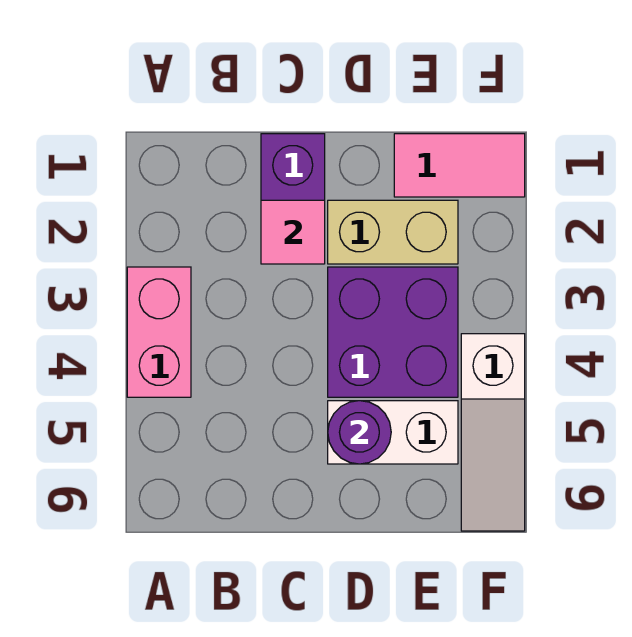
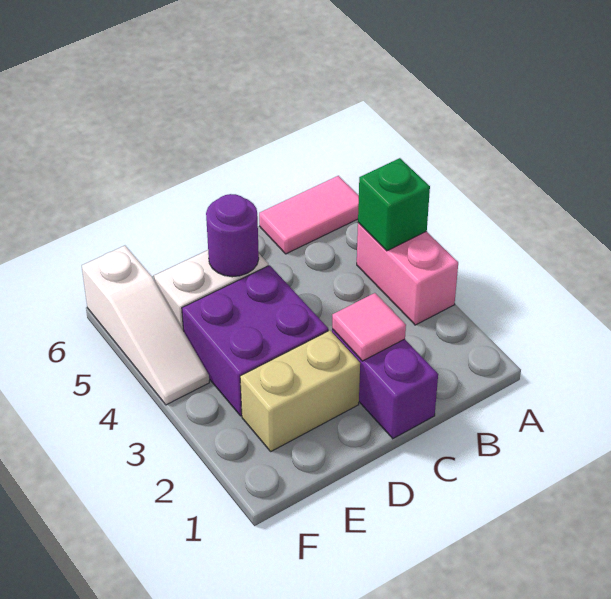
none -> green 1x1 brick [358,158,430,251]
pink 1x2 tile [394,134,525,197] -> pink 1x2 tile moved to [259,176,359,254]
white 1x3 slope [461,334,525,531] -> white 1x3 slope turned to [82,246,209,405]

